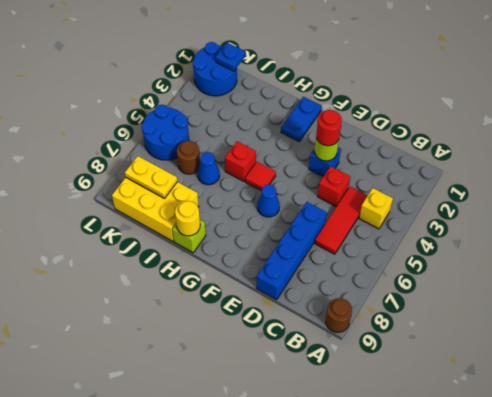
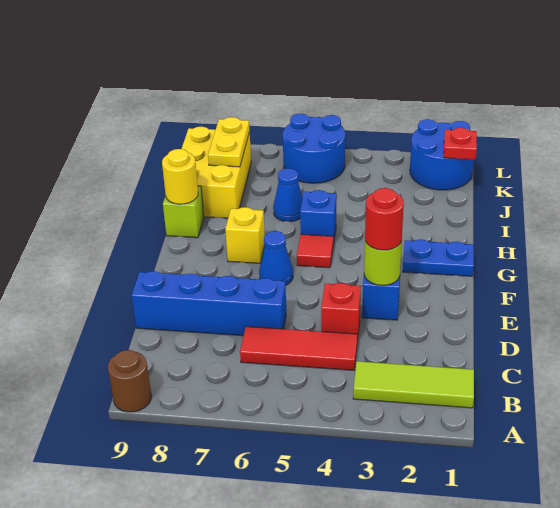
none -> lime 1x3 tile [353,361,474,408]
yellow 1x1 brick [359,188,393,229] -> yellow 1x1 brick moved to [225,207,265,263]
red 1x1 brick [225,141,256,181] -> blue 1x1 brick [300,190,337,245]
brown 1x1 round brick [177,141,200,174] -> none
blue 1x1 plate [216,43,245,71] -> red 1x1 plate [444,128,477,159]

